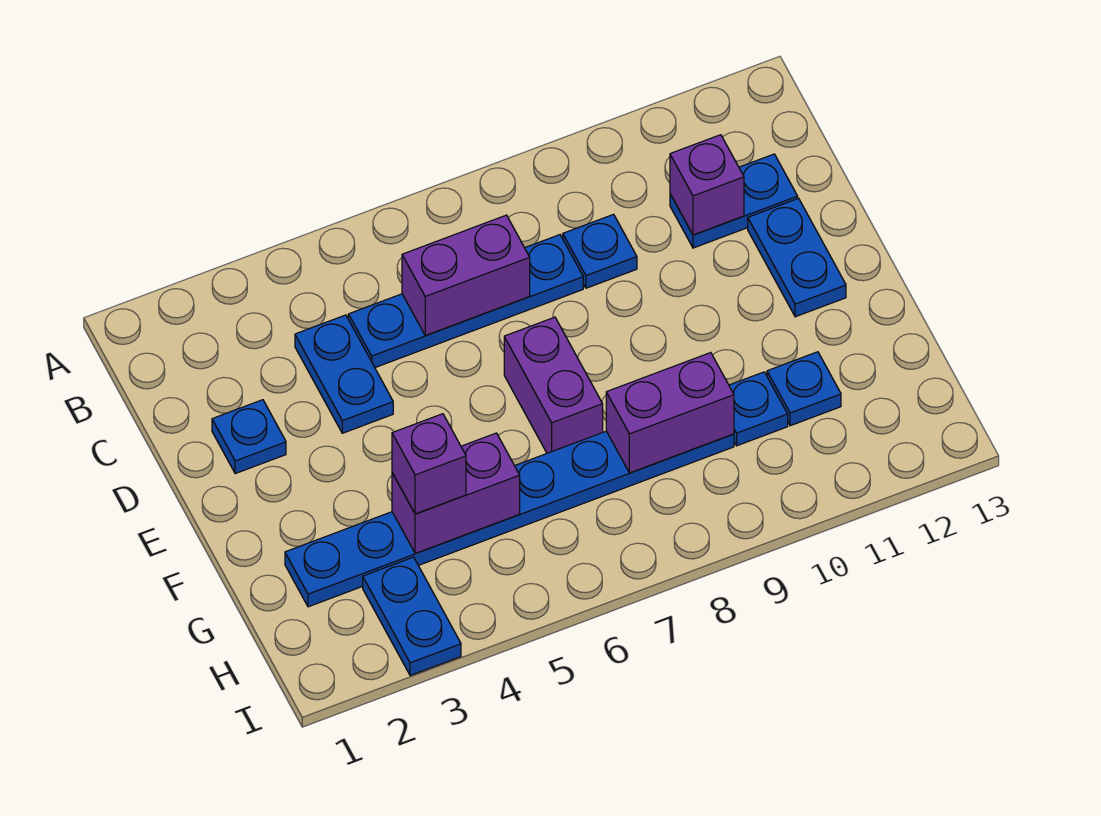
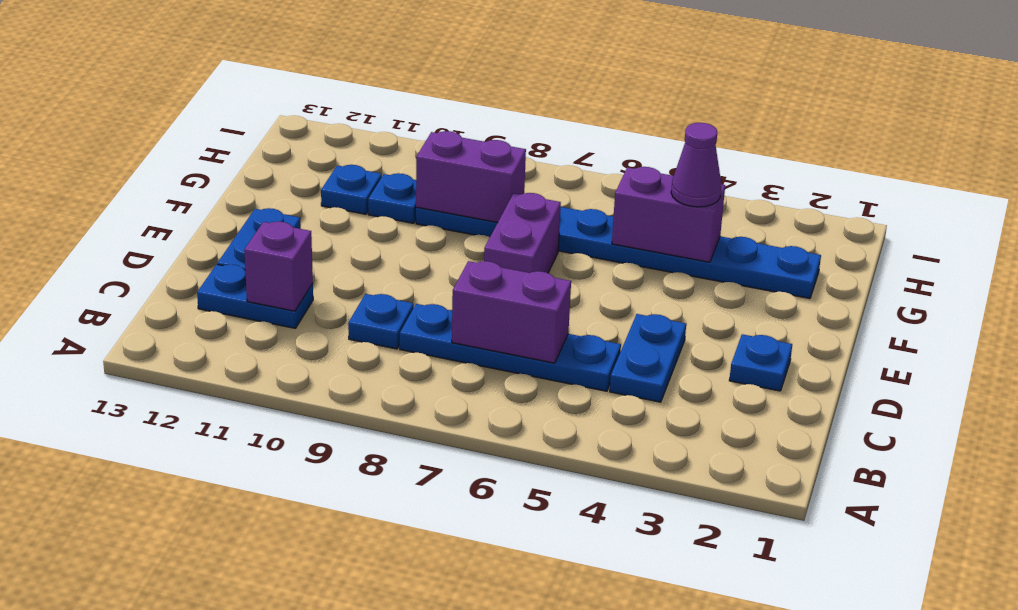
purple 1x1 brick [392,414,466,514] -> purple 1x1 cone [671,123,721,207]
blue 1x2 plate [363,557,461,676] -> none

